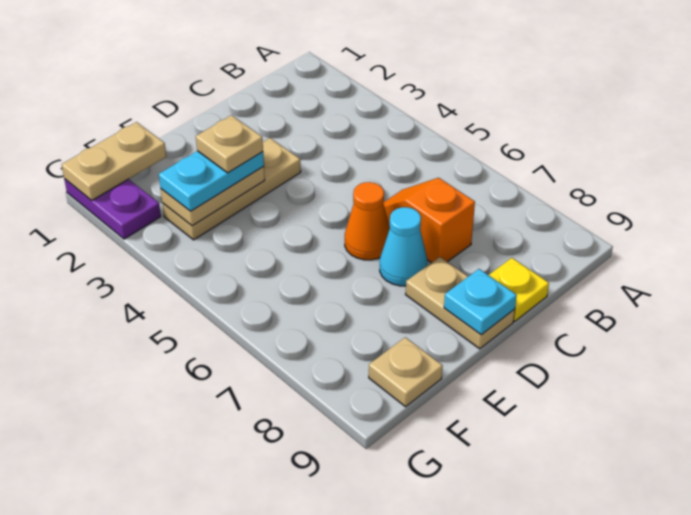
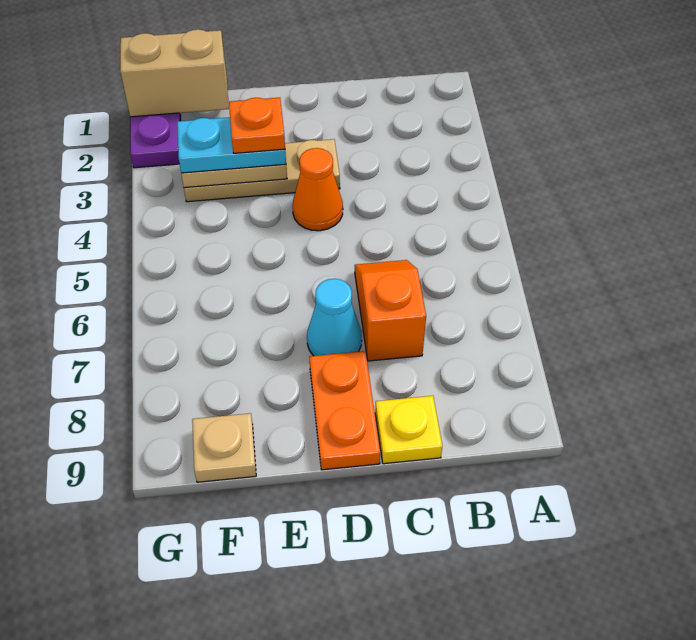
orange 1x1 cone [345,182,390,260] -> orange 1x1 cone moved to [292,148,343,231]
tan 1x2 plate [406,257,515,349] -> orange 1x2 plate [310,351,380,470]
cyan 1x1 plate [444,269,517,335] -> none
tan 1x1 plate [196,115,263,173] -> orange 1x1 plate [229,98,285,153]
tan 1x2 plate [62,122,166,200] -> tan 1x2 brick [120,29,229,117]

